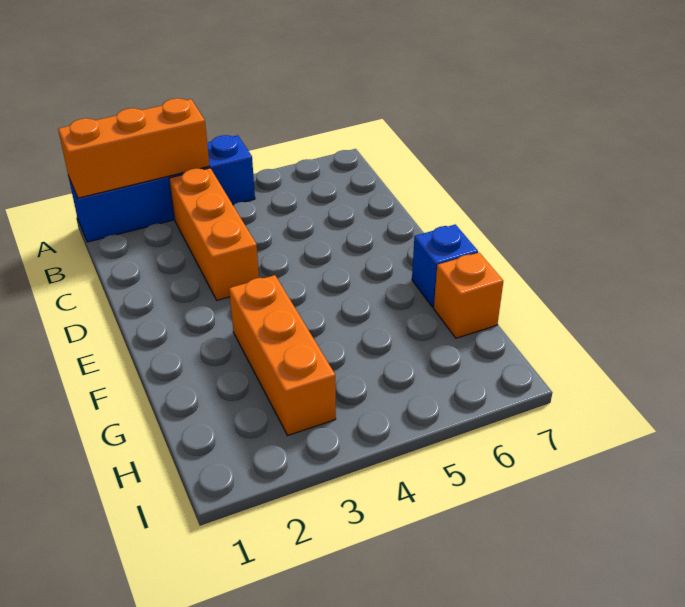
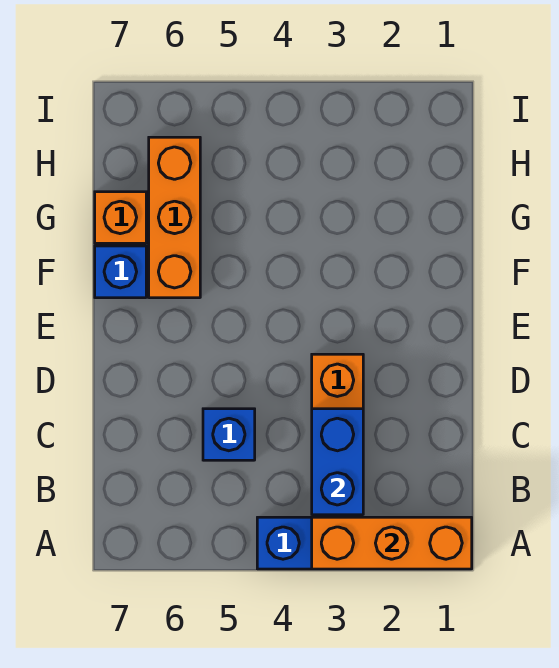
none -> blue 1x2 brick [312,409,363,515]
none -> blue 1x1 brick [203,409,255,460]
orange 1x3 brick [229,275,336,435] -> orange 1x3 brick moved to [149,137,200,298]

